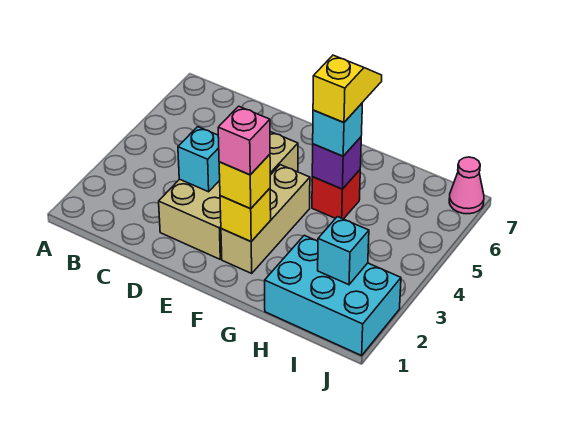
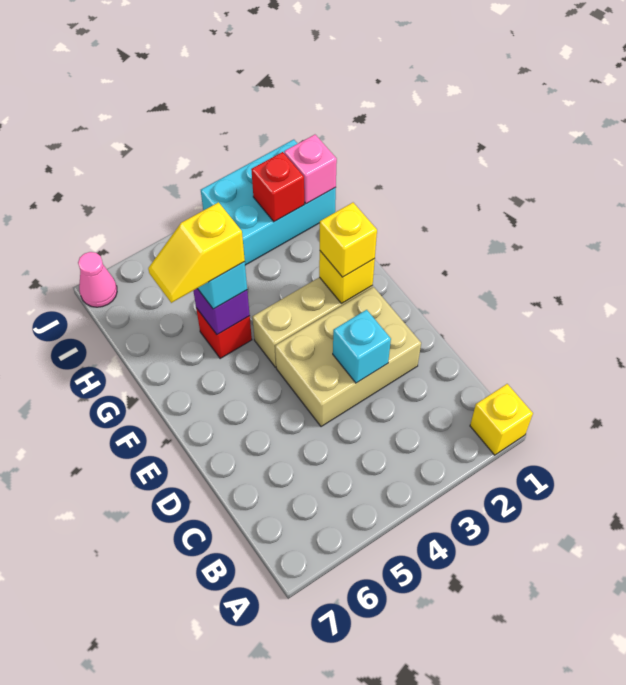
none -> yellow 1x1 brick [470,384,533,455]
tan 2x4 brick [159,132,298,259] -> tan 2x3 brick [275,287,421,427]
pink 1x1 brick [218,106,270,175] -> pink 1x1 brick moved to [284,135,337,204]
cyan 2x3 brick [265,235,401,356] -> cyan 2x3 brick turned to [201,140,336,265]
cyan 1x1 brick [318,217,369,285] -> red 1x1 brick [251,152,304,222]

